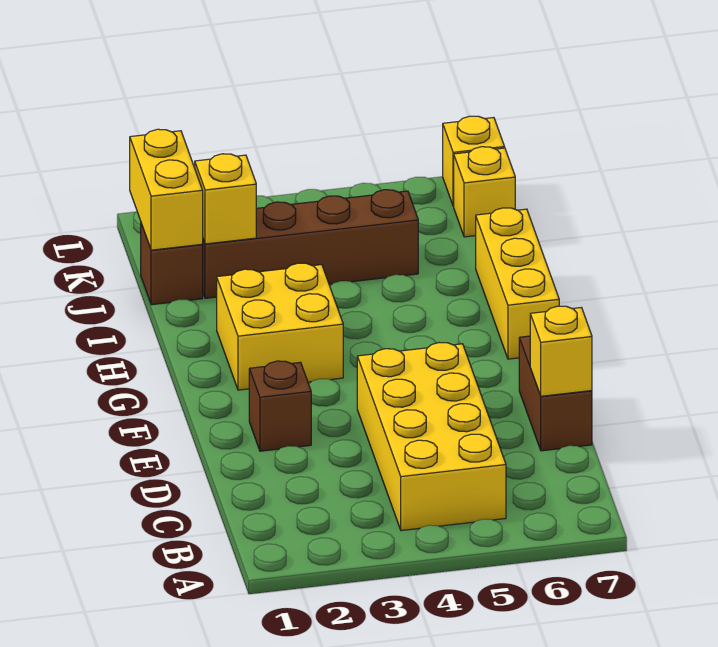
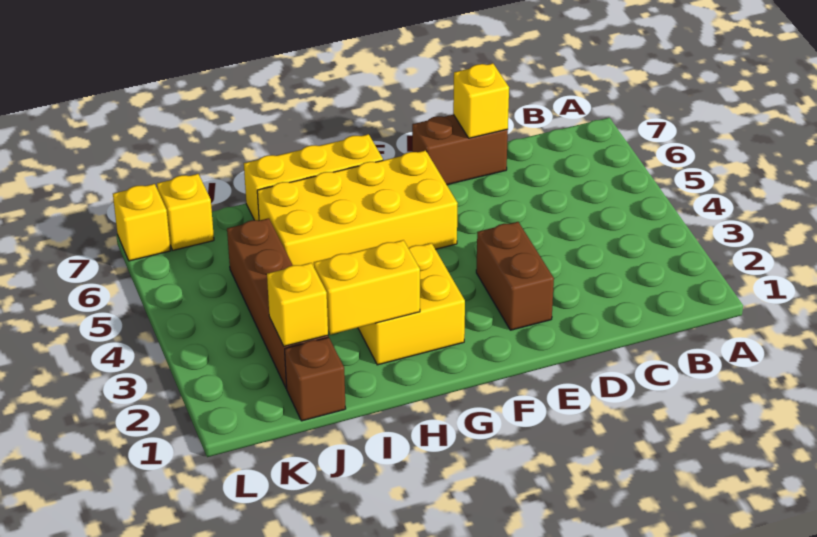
yellow 2x4 brick [357,343,506,531] -> yellow 2x4 brick moved to [257,150,458,267]
brown 1x1 brick [249,361,311,451] -> brown 1x2 brick [476,222,554,330]
yellow 1x2 brick [130,129,203,250] -> yellow 1x2 brick moved to [314,240,420,335]

